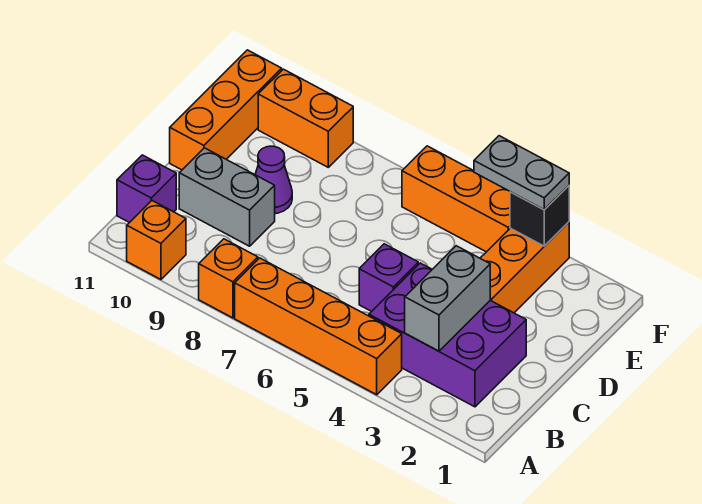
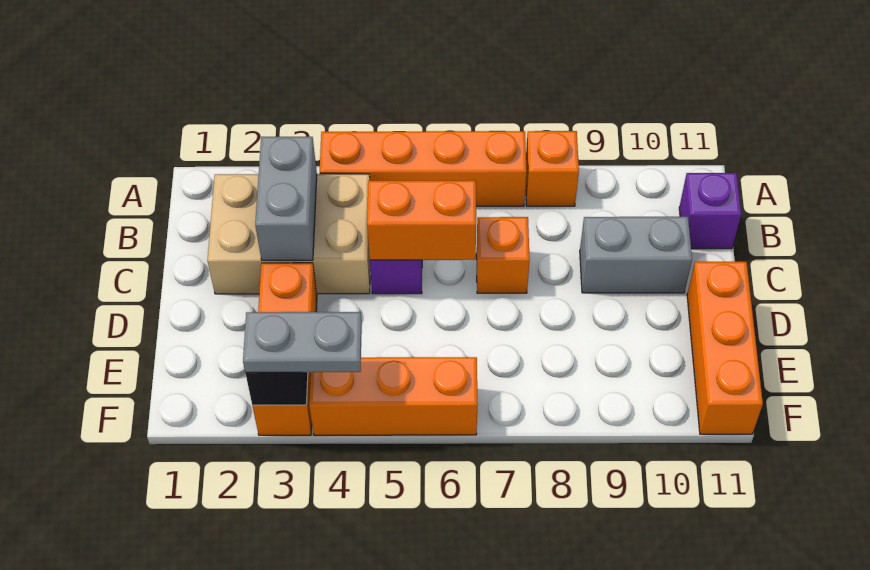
orange 1x1 brick [127,201,186,279] -> orange 1x1 brick moved to [476,217,530,293]
purple 2x3 brick [369,263,526,407] -> tan 2x3 brick [207,174,370,294]
purple 1x1 cone [255,146,292,214] -> none
orange 1x2 brick [258,69,353,167] -> orange 1x2 brick moved to [367,180,476,260]

